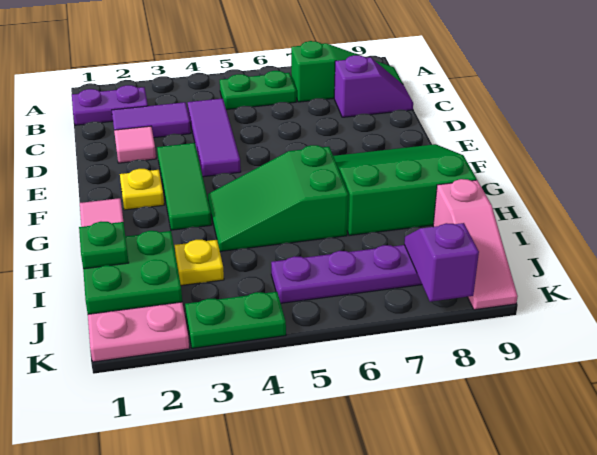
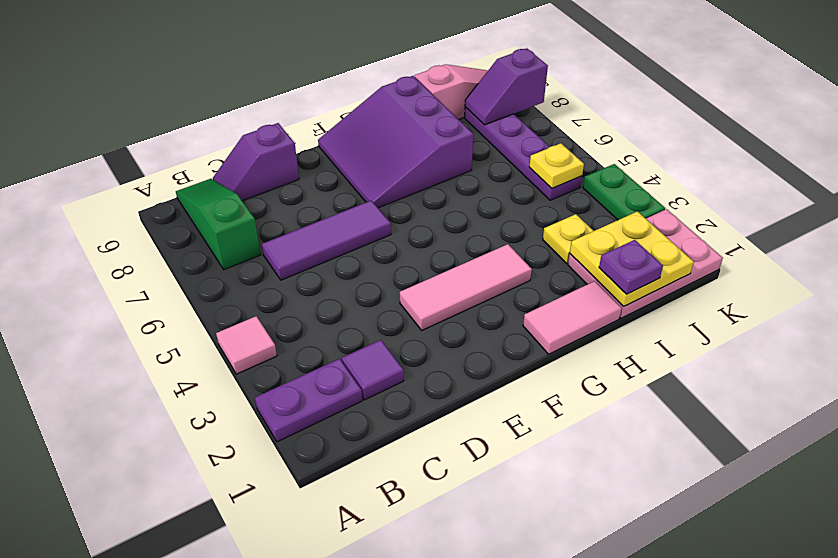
purple 1x2 plate [72,85,148,125] -> purple 1x2 plate turned to [255,359,362,442]
green 1x2 plate [220,71,296,110] -> none
purple 1x2 tile [112,102,191,138] -> purple 1x1 tile [342,340,404,400]
purple 1x3 tile [188,98,241,177] -> purple 1x3 tile moved to [262,201,391,280]
purple 1x2 slope [334,55,413,117] -> purple 1x2 slope turned to [213,123,299,201]
pink 1x1 tile [114,126,156,163] -> pink 1x1 tile moved to [216,316,277,374]
green 1x3 tile [157,143,212,230] -> pink 1x3 tile [400,244,532,330]
yellow 1x1 plate [120,169,164,210] -> yellow 1x1 plate moved to [529,143,584,188]
green 3x3 slope [333,144,477,235] -> purple 3x3 slope [318,76,474,208]
green 2x3 slope [208,145,348,251] -> none
green 2x2 plate [83,231,182,314] -> yellow 2x2 plate [570,212,694,307]
green 1x1 plate [79,222,129,269] -> purple 1x1 plate [599,240,663,294]

